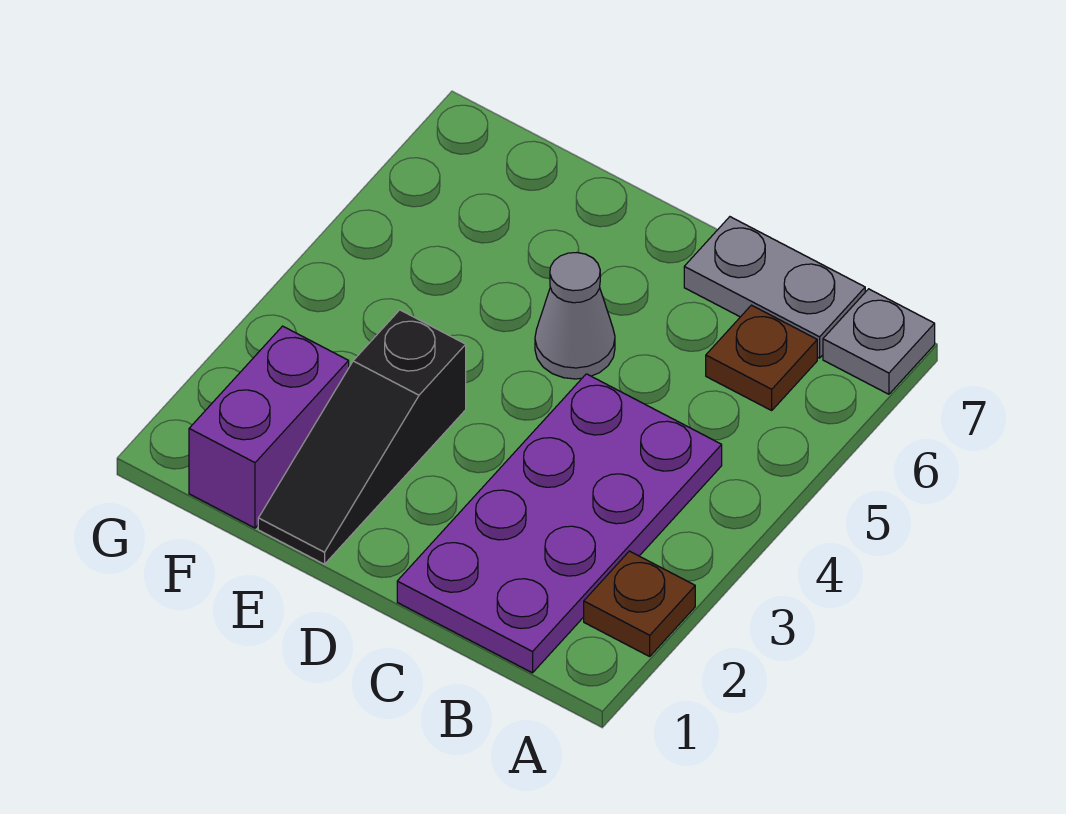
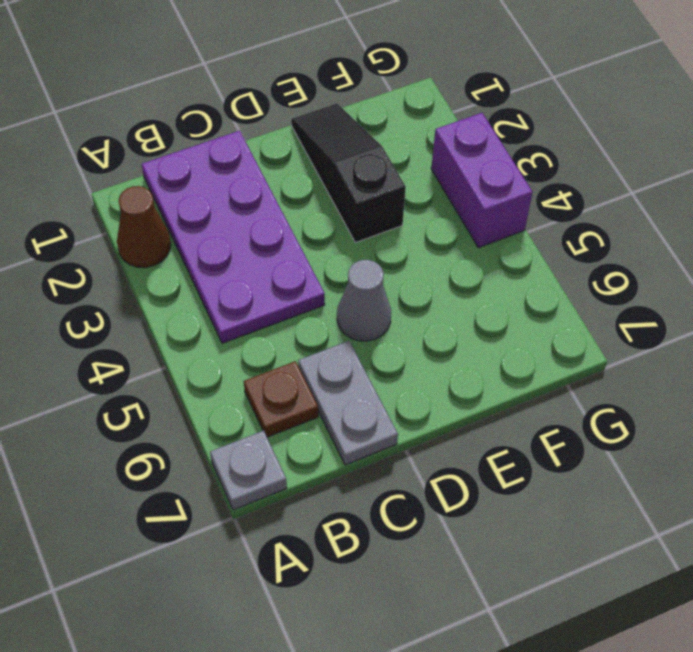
brown 1x1 plate [584,551,695,656] -> brown 1x1 cone [117,186,171,268]
grey 1x2 plate [684,217,865,358] -> grey 1x2 plate turned to [298,341,398,465]
purple 1x2 brick [189,326,349,528] -> purple 1x2 brick moved to [431,113,532,248]

